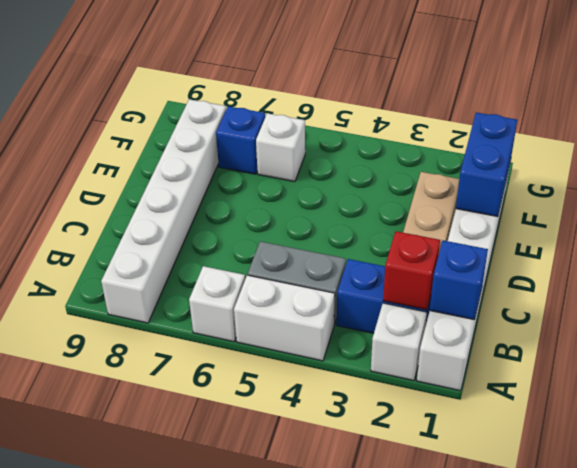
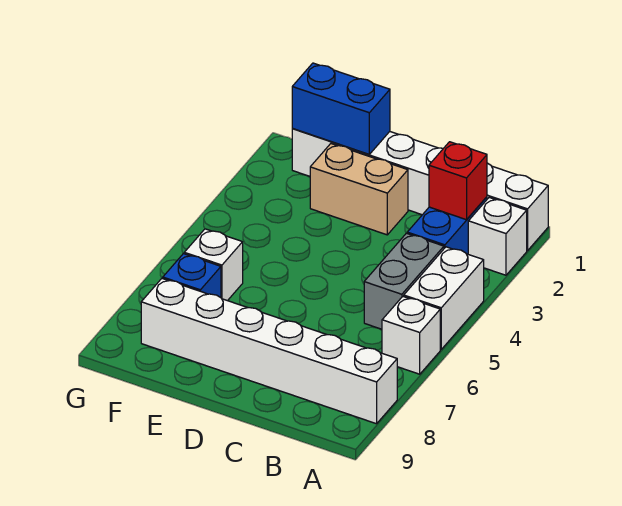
blue 1x1 brick [430,240,488,320] -> none

